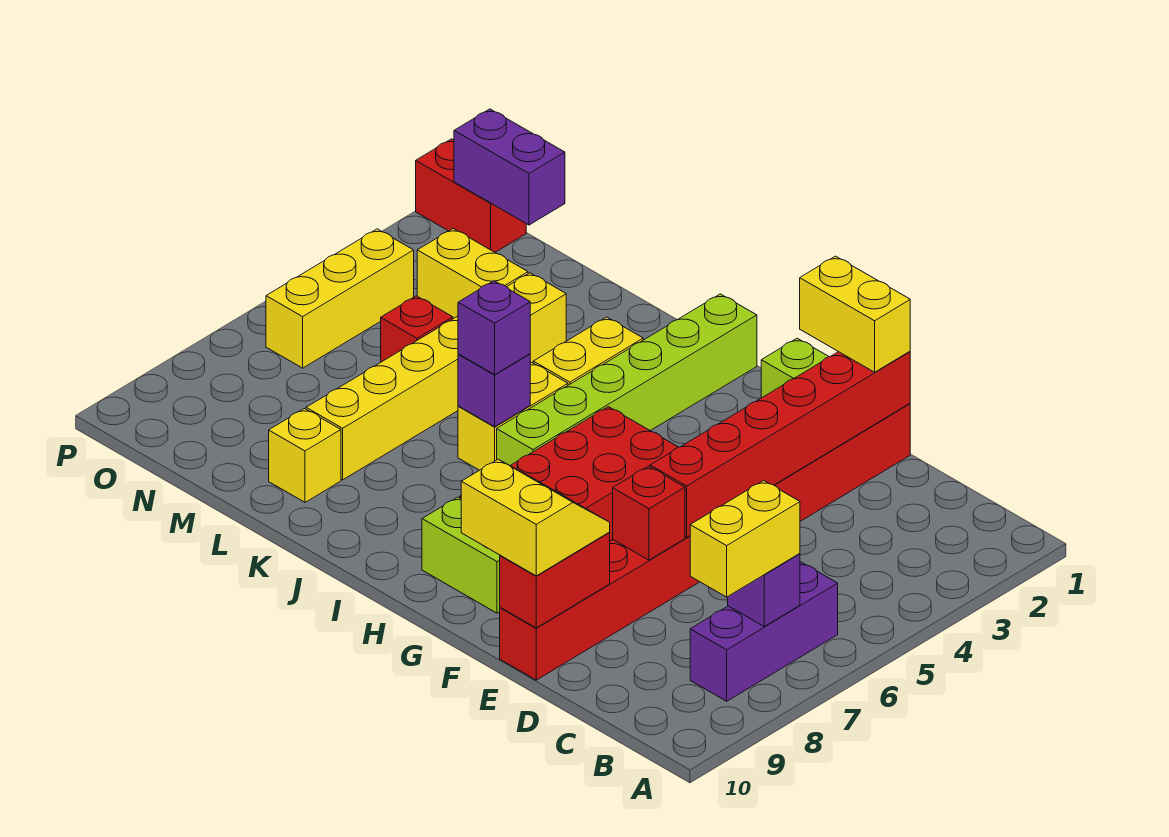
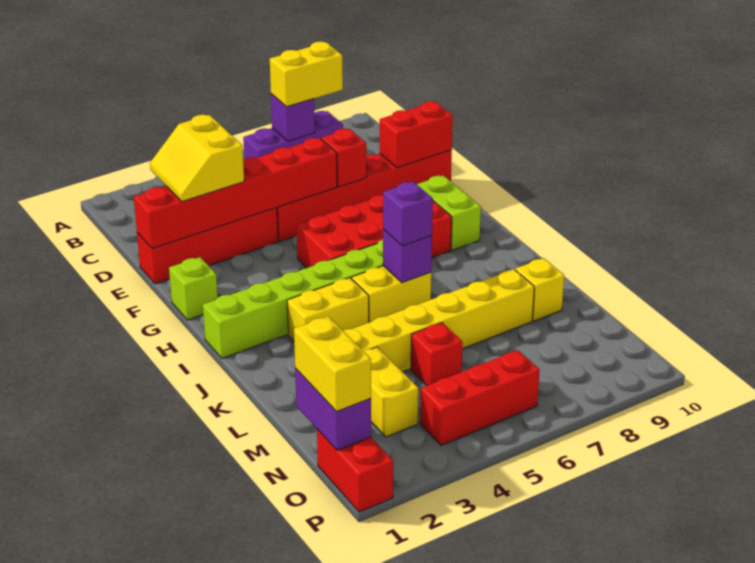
yellow 1x2 brick [800,256,910,372] -> yellow 1x2 brick moved to [294,316,371,412]
yellow 2x2 slope [461,459,610,576] -> yellow 2x2 slope moved to [150,115,244,201]
yellow 1x3 brick [266,229,414,368] -> red 1x3 brick [420,350,540,445]

